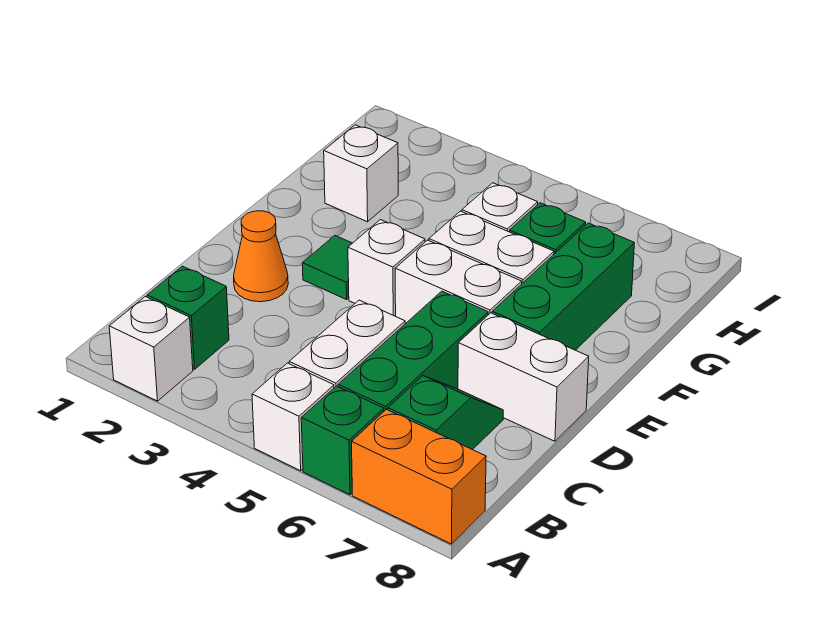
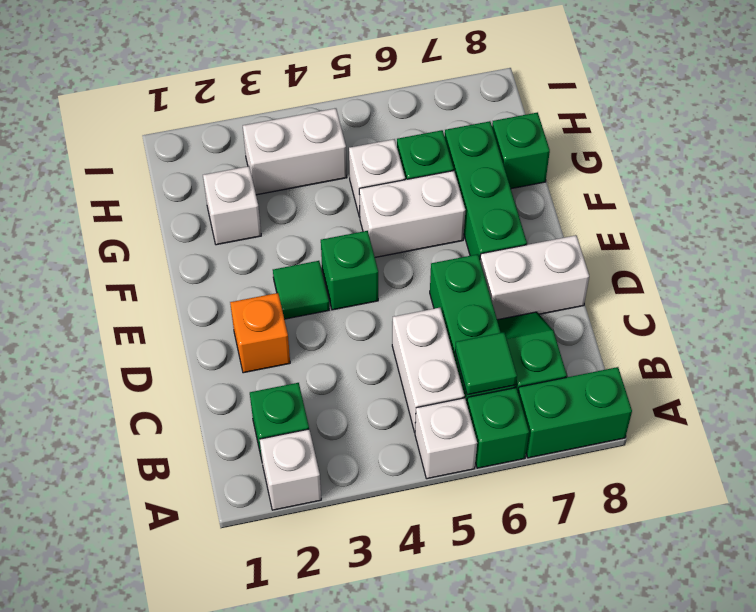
orange 1x2 brick [352,409,486,544] -> green 1x2 brick [518,367,632,458]
none -> green 1x1 tile [455,332,517,395]
orange 1x1 cone [234,211,288,302] -> orange 1x1 brick [230,293,290,373]
white 1x1 brick [348,220,425,316] -> green 1x1 brick [321,231,378,310]
white 1x2 brick [395,240,522,324] -> white 1x2 brick moved to [243,108,347,195]
none -> green 1x1 brick [492,112,550,189]

